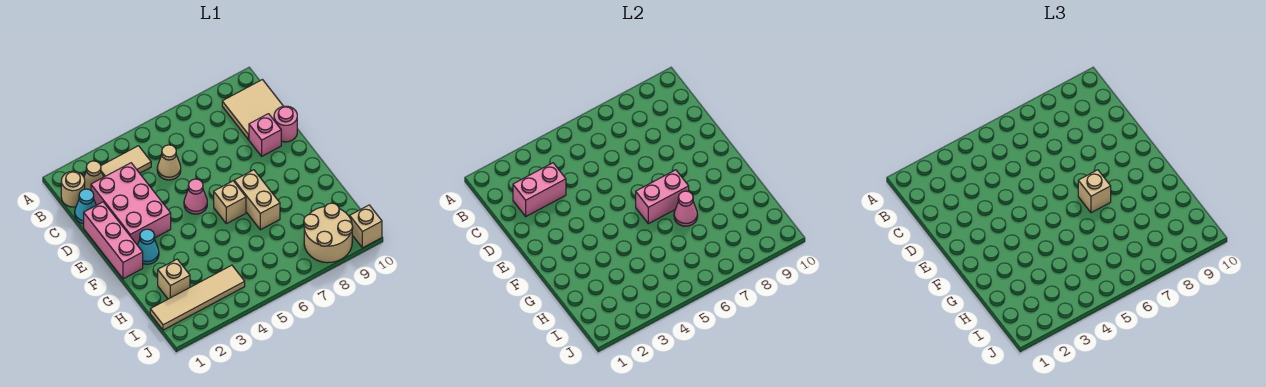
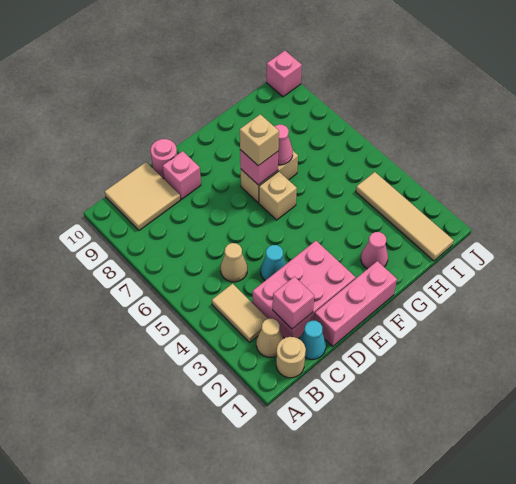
pink 1x2 brick [513,163,566,216] -> pink 1x1 brick [273,277,314,329]
pink 1x1 cone [184,179,207,214] -> pink 1x1 cone moved to [361,232,388,269]
cyan 1x1 cone [138,229,159,264] -> cyan 1x1 cone moved to [261,245,286,281]
pink 1x2 brick [636,170,689,224] -> pink 1x1 brick [240,150,278,185]
tan 1x1 brick [158,259,190,299] -> none
tan 2x2 round brick [304,203,353,263] -> none
tan 1x1 brick [350,205,382,248] -> pink 1x1 brick [267,51,302,97]

